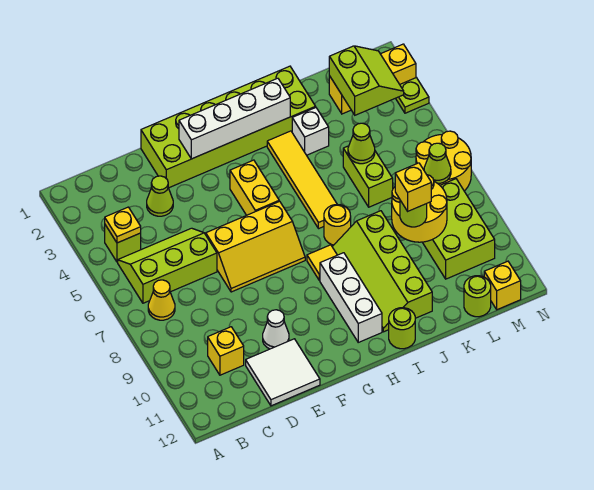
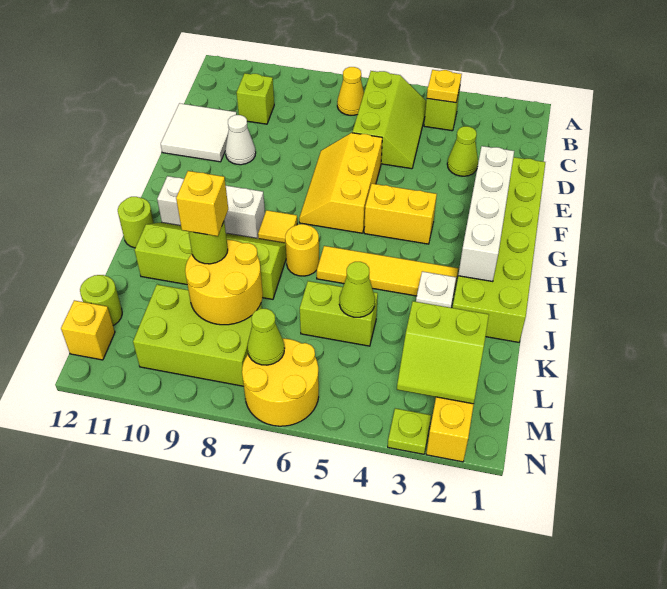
yellow 1x1 brick [208,327,244,375] -> lime 1x1 brick [237,73,274,124]

